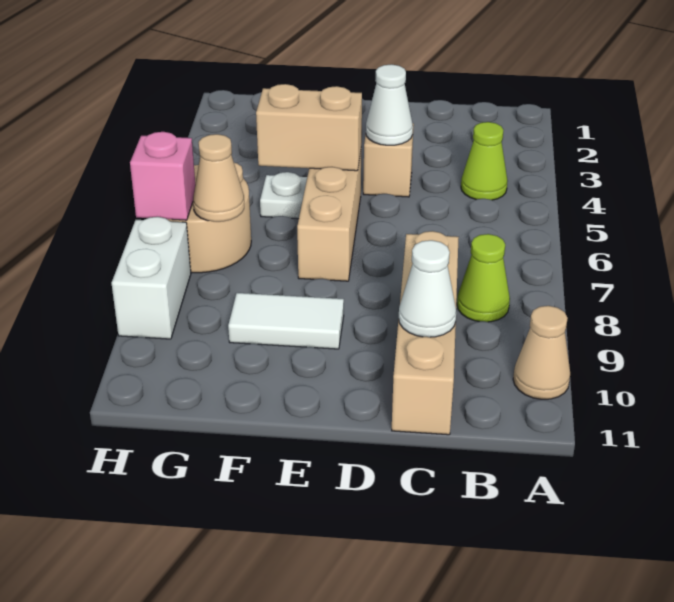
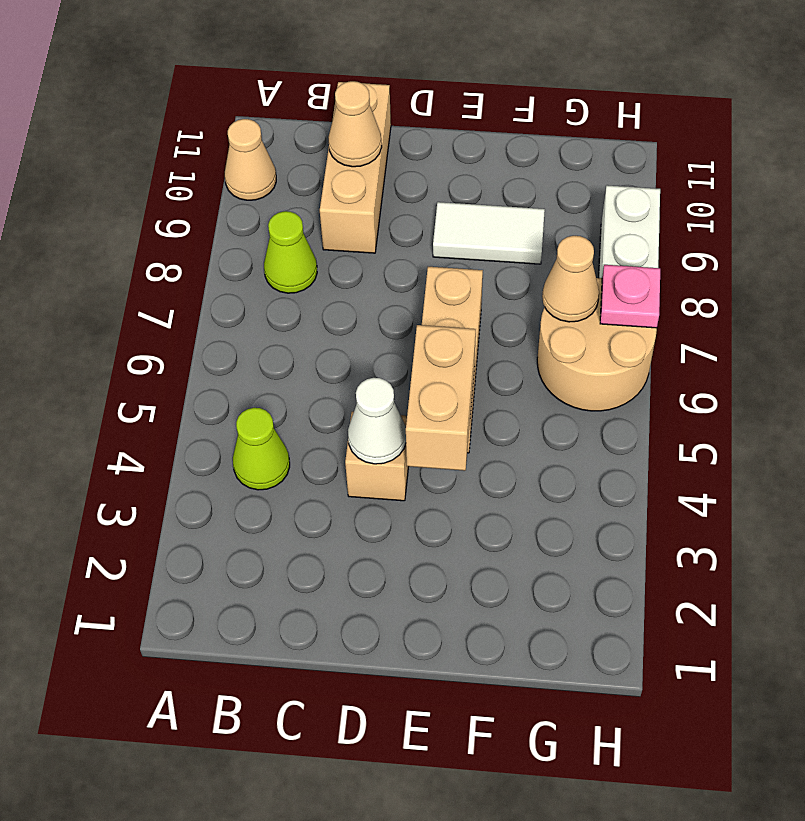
tan 1x4 brick [392,231,459,435] -> tan 1x3 brick [320,82,391,253]
white 1x1 cone [399,240,456,337] -> tan 1x1 cone [328,81,382,167]
tan 1x2 brick [256,84,362,171] -> tan 1x2 brick turned to [406,325,476,471]
white 1x1 plate [260,172,307,219] -> none
pink 1x1 brick [130,132,195,220] -> pink 1x1 plate [600,265,660,328]

